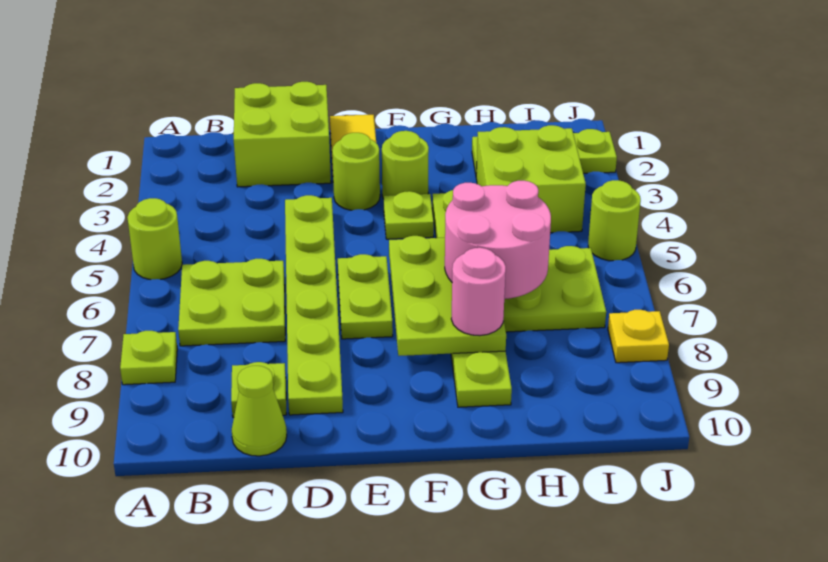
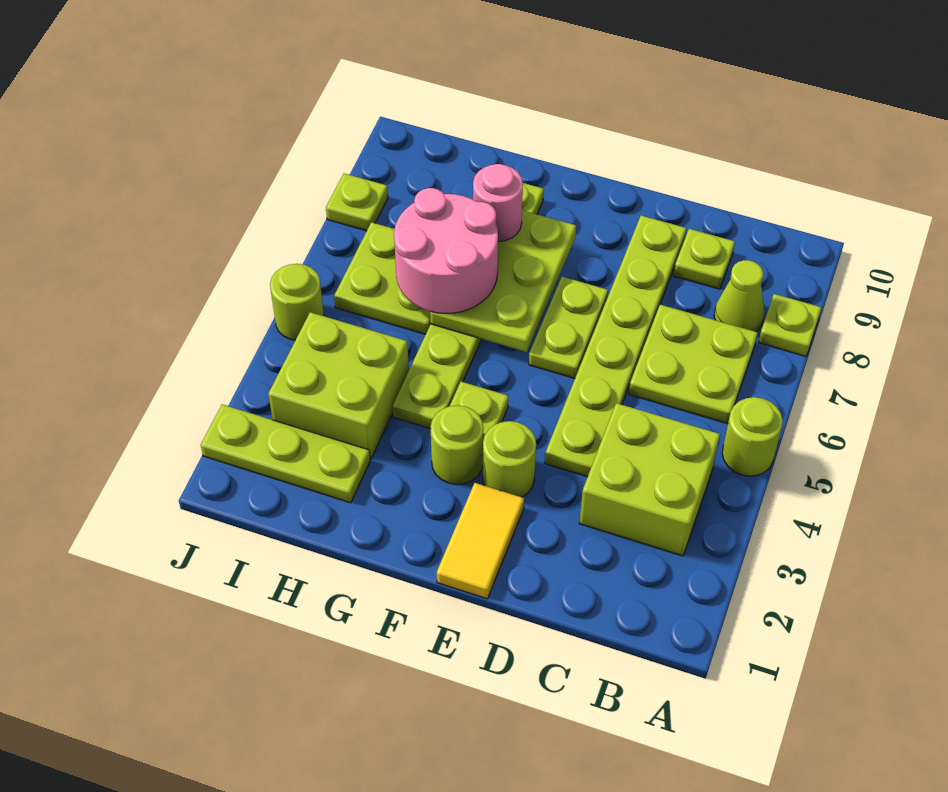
lime 2x2 brick [234,82,331,187] -> lime 2x2 brick moved to [579,403,720,556]
lime 1x1 cone [232,366,287,456] -> lime 1x1 cone moved to [714,260,765,332]
yellow 1x1 plate [608,310,669,363] -> lime 1x1 plate [326,173,388,231]

